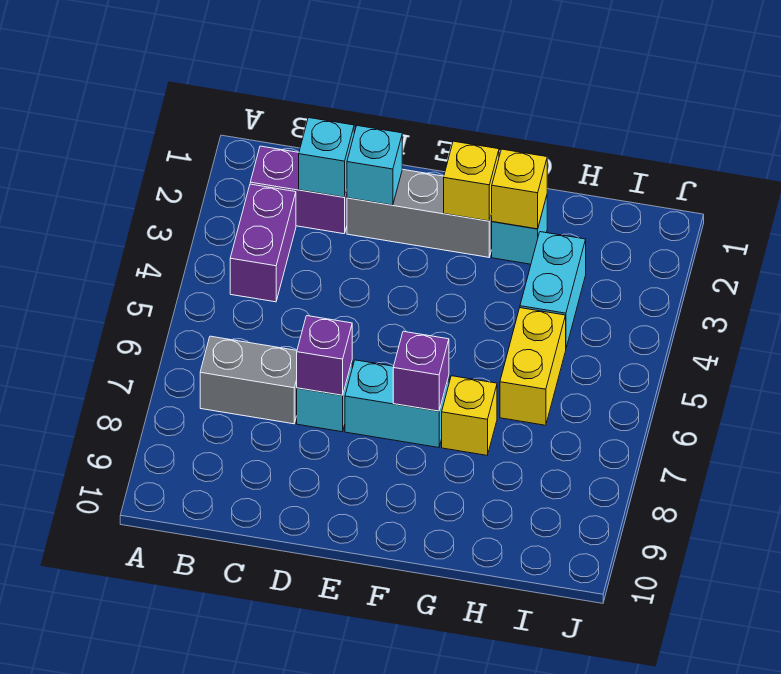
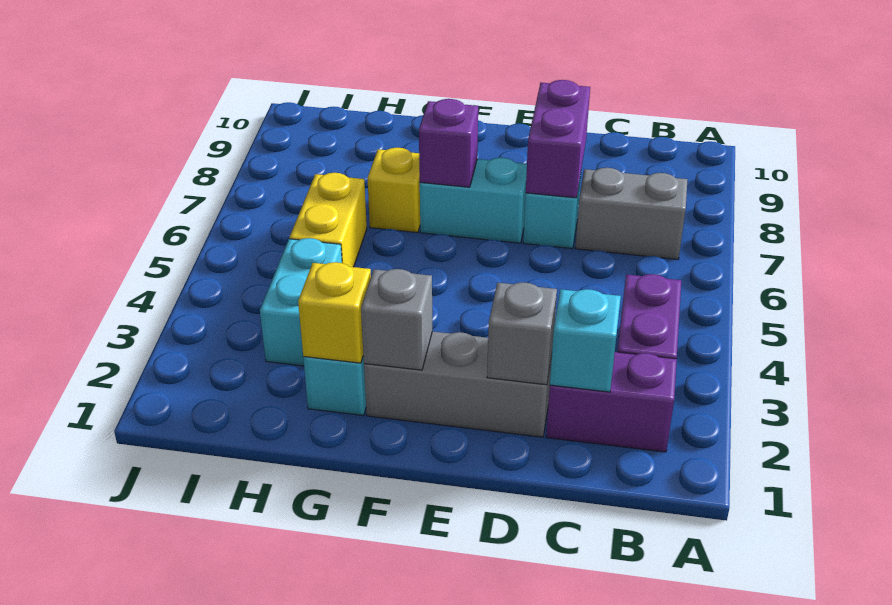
cyan 1x1 brick [347,126,402,205] -> grey 1x1 brick [487,282,557,385]
purple 1x1 brick [297,316,352,395] -> purple 1x2 brick [526,80,590,198]
yellow 1x1 brick [444,141,499,221] -> grey 1x1 brick [361,269,432,370]

